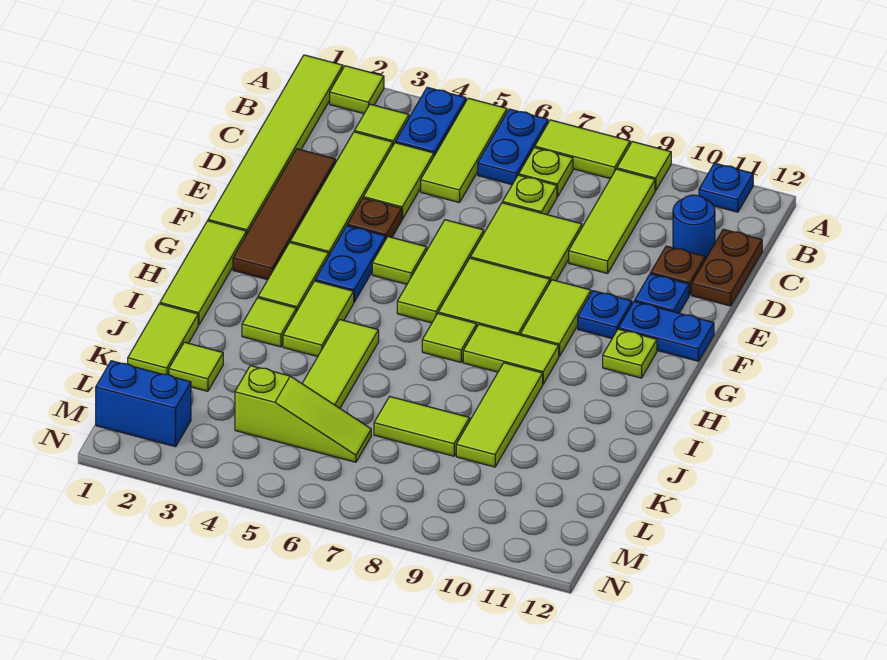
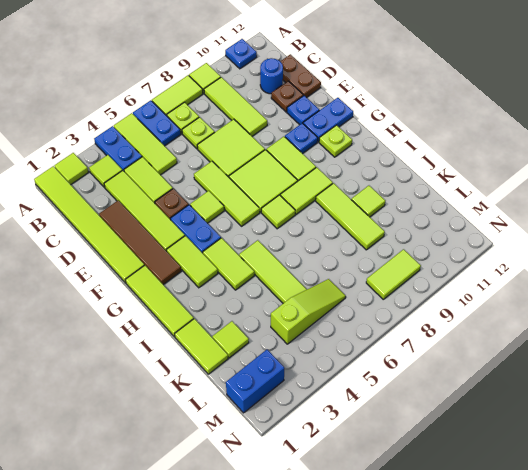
lime 1x1 tile [242,298,296,347] -> lime 1x1 tile moved to [351,186,386,217]
lime 1x2 tile [374,396,470,456] -> lime 1x2 tile moved to [366,249,421,299]

